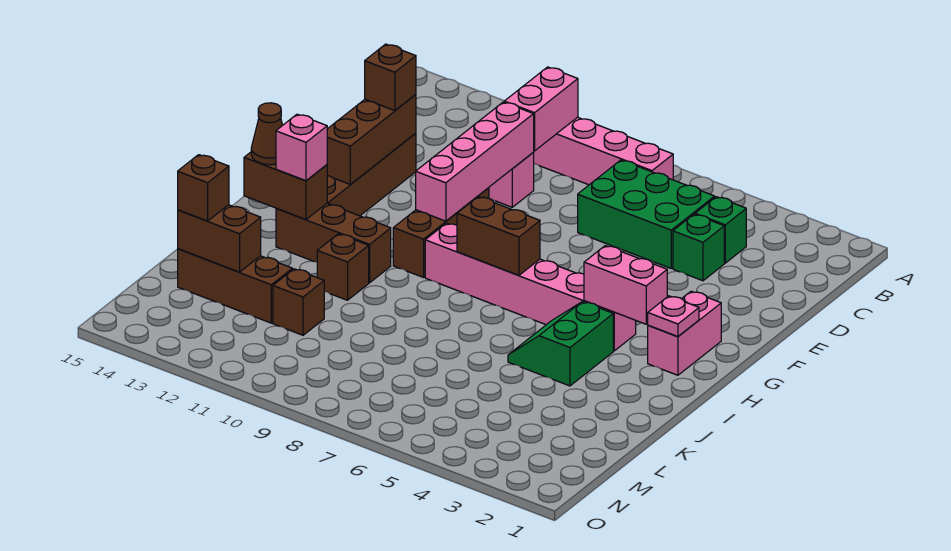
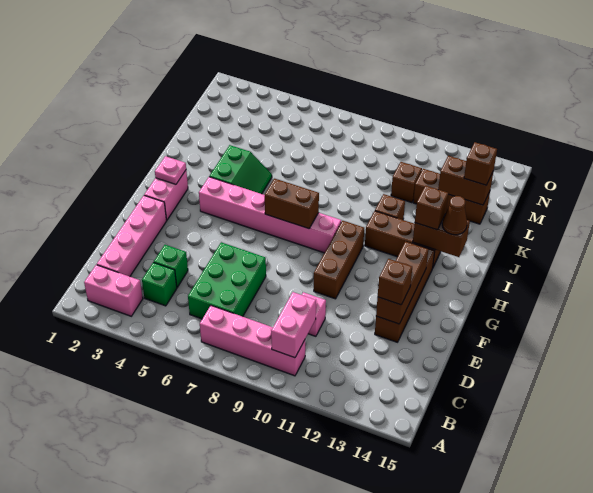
green 2x3 brick [578,160,715,268] -> green 2x3 brick turned to [188,242,266,319]
pink 1x4 brick [416,102,534,221] -> pink 1x4 brick moved to [97,196,167,277]
pink 1x2 brick [584,246,667,324] -> pink 1x2 brick moved to [84,265,143,316]
pink 1x1 brick [276,114,327,181] -> brown 1x1 brick [415,186,448,230]

